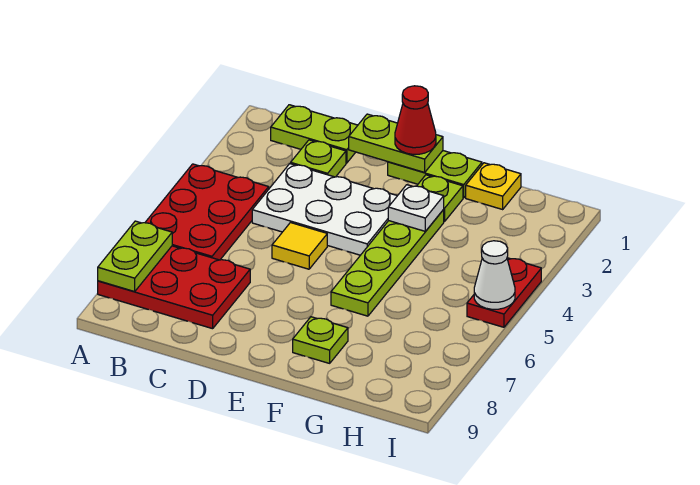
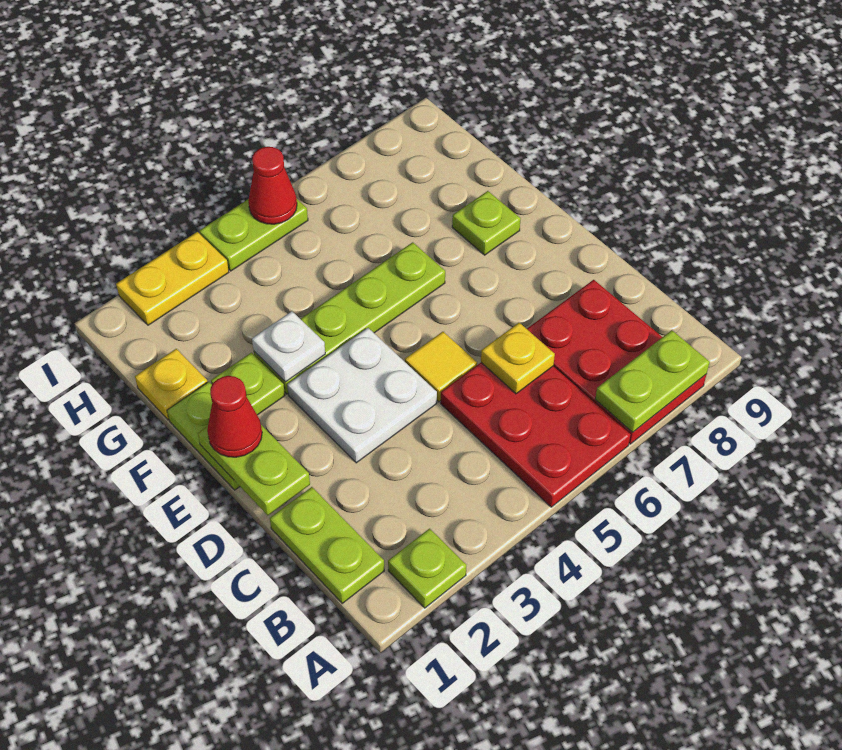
red 2x3 plate [145,164,269,260] -> red 2x3 plate turned to [440,363,630,507]
lime 1x1 plate [291,140,346,177] -> lime 1x1 plate moved to [388,529,466,608]
white 2x3 plate [252,164,397,255] -> white 2x2 plate [287,328,437,463]
none -> yellow 1x1 plate [481,323,555,394]
none -> yellow 1x2 plate [116,232,229,325]
red 1x2 plate [467,258,541,327] -> lime 1x2 plate [199,199,308,271]
white 1x1 cone [474,241,515,309] -> red 1x1 cone [248,147,297,224]

